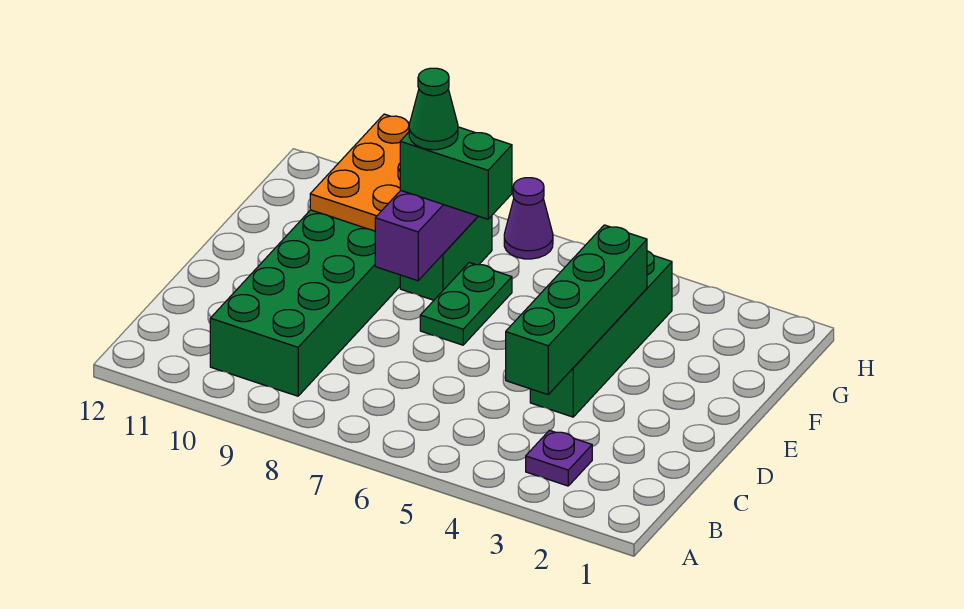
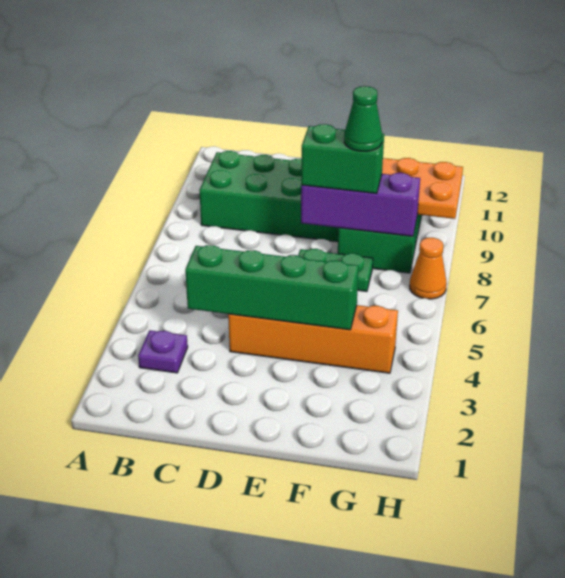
green 1x4 brick [530,251,672,417] -> orange 1x4 brick [228,305,398,373]
green 1x2 brick [400,127,512,219] -> green 1x2 brick turned to [301,124,384,194]
purple 1x1 cone [504,178,553,259] -> orange 1x1 cone [410,238,447,299]

